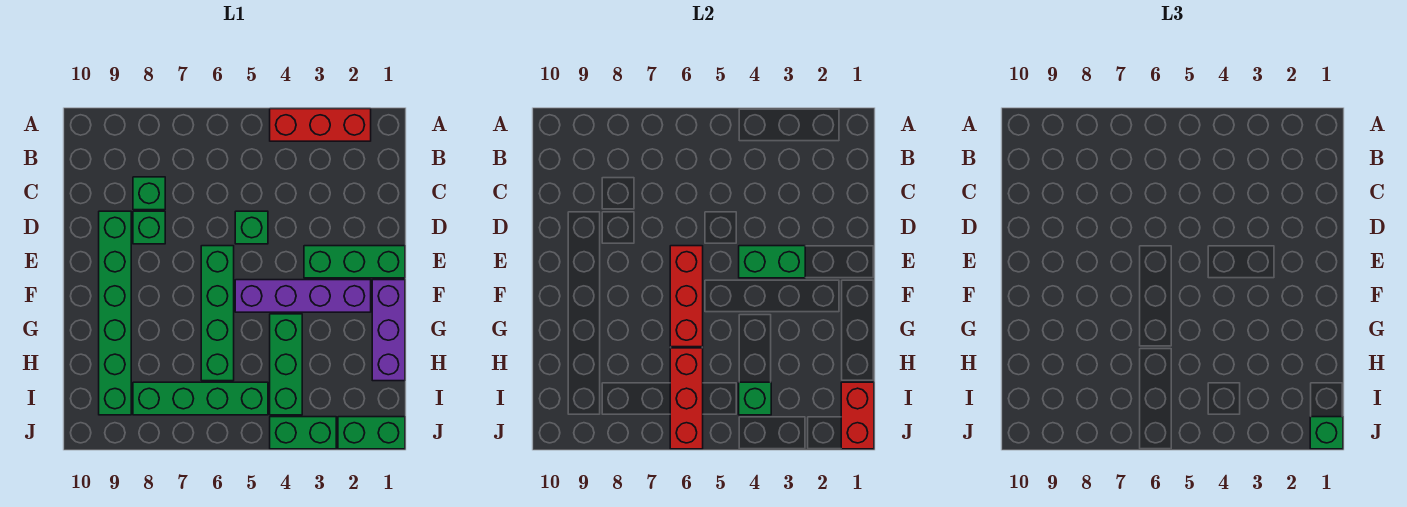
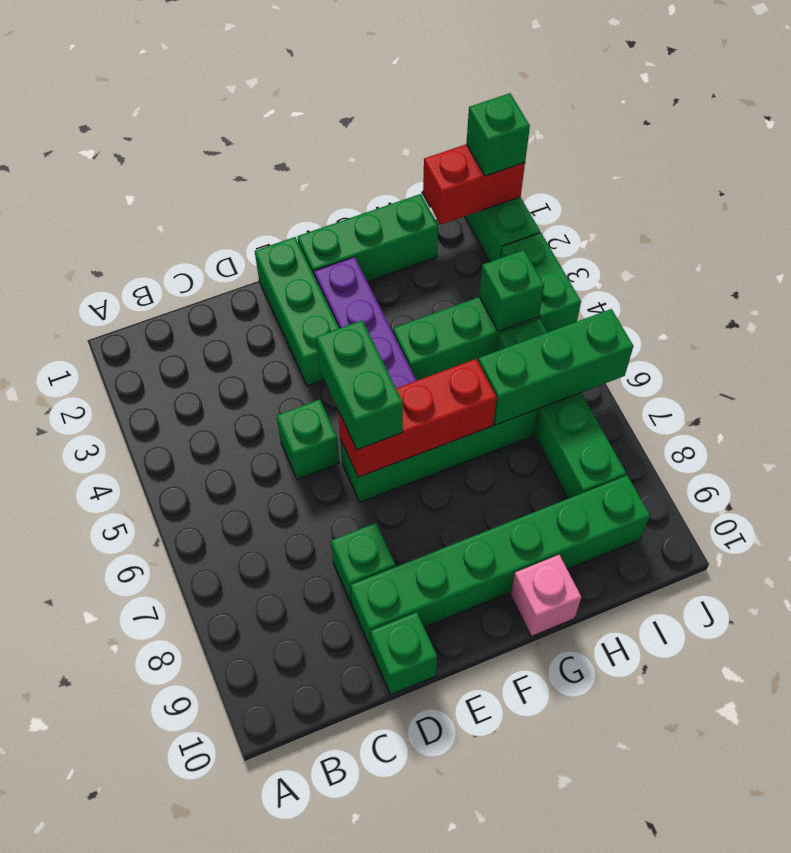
red 1x3 brick [270,109,371,141] -> none
green 1x1 brick [133,177,165,210] -> green 1x1 brick moved to [371,612,437,695]
green 1x2 brick [739,246,805,278] -> green 1x2 brick moved to [316,320,403,450]
purple 1x3 brick [372,280,405,381] -> green 1x3 brick [297,194,438,282]
none -> pink 1x1 brick [510,555,581,637]
red 1x3 brick [670,348,703,449] -> green 1x3 brick [478,309,633,425]

